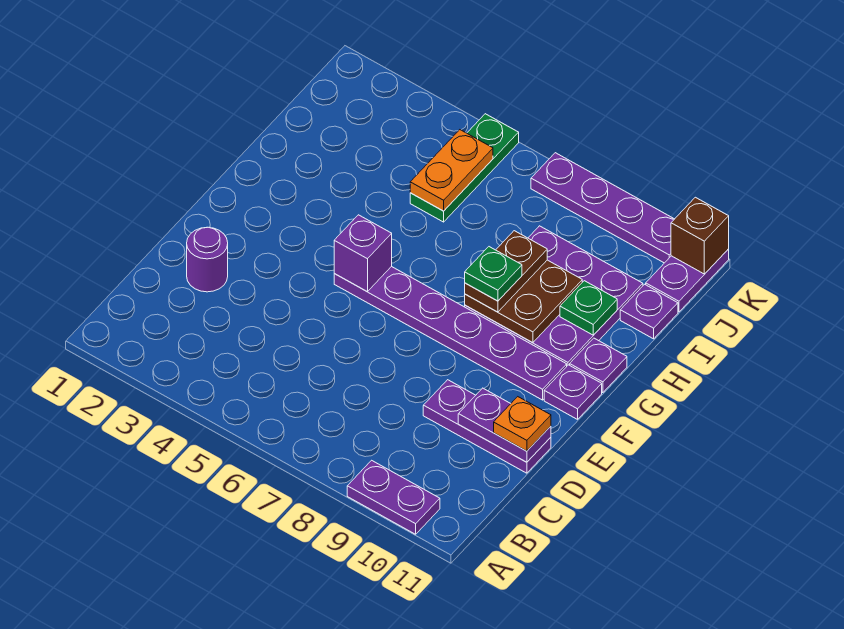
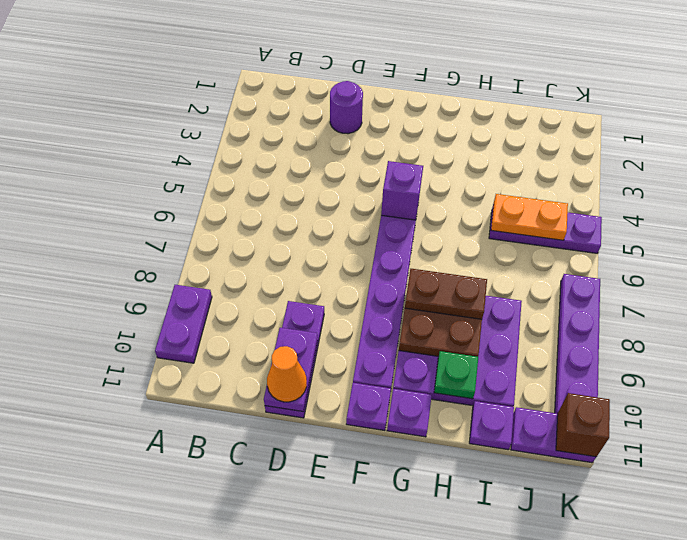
orange 1x1 plate [494,397,551,451] -> orange 1x1 cone [267,346,307,402]
green 1x1 plate [465,247,522,301] -> none
green 1x3 plate [410,114,519,222] -> purple 1x3 plate [489,204,602,253]

